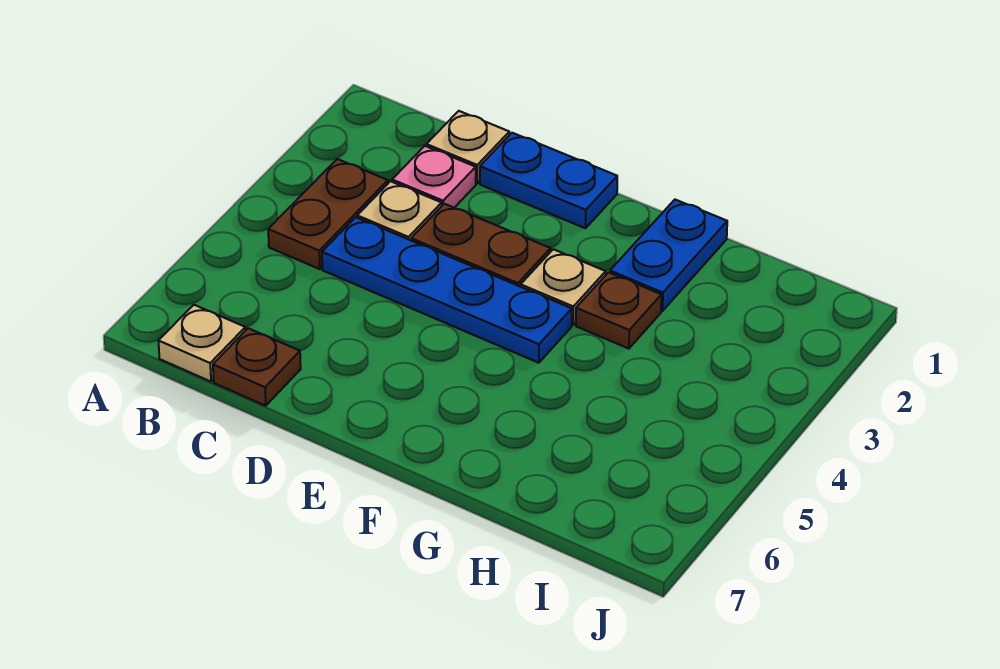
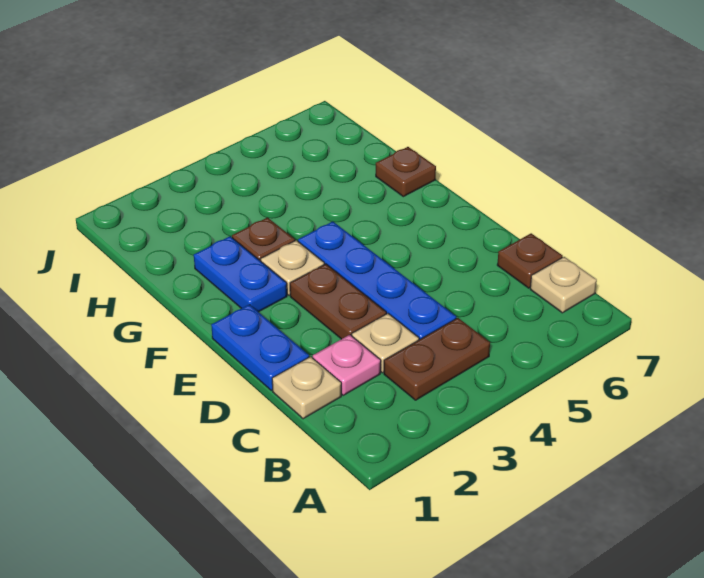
blue 1x2 plate [610,200,727,311] -> blue 1x2 plate turned to [194,236,287,312]
none -> brown 1x1 plate [376,147,436,197]

